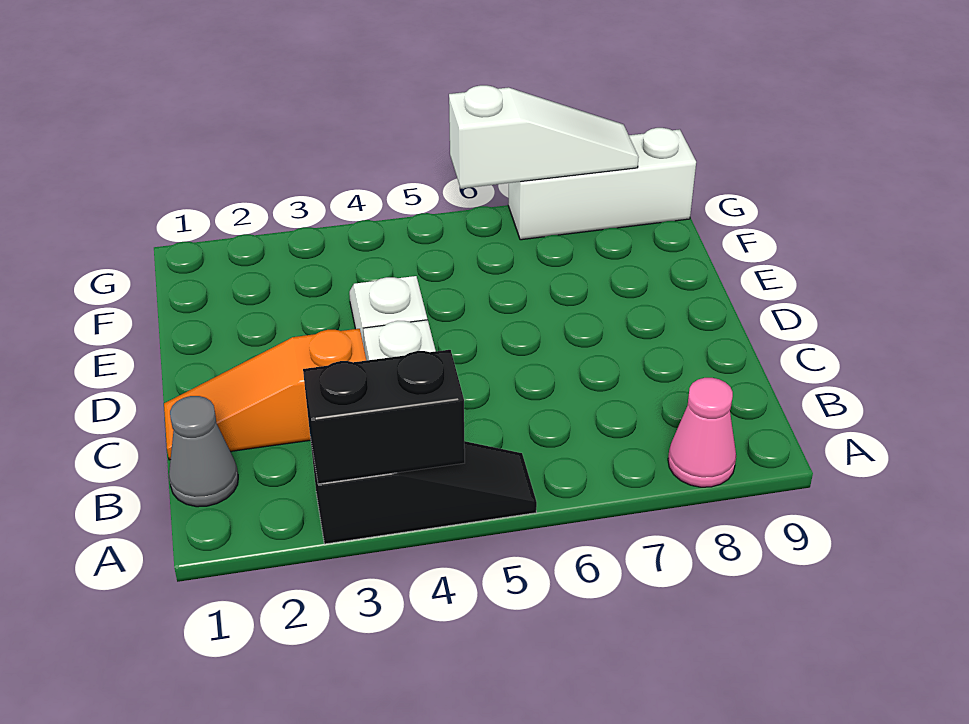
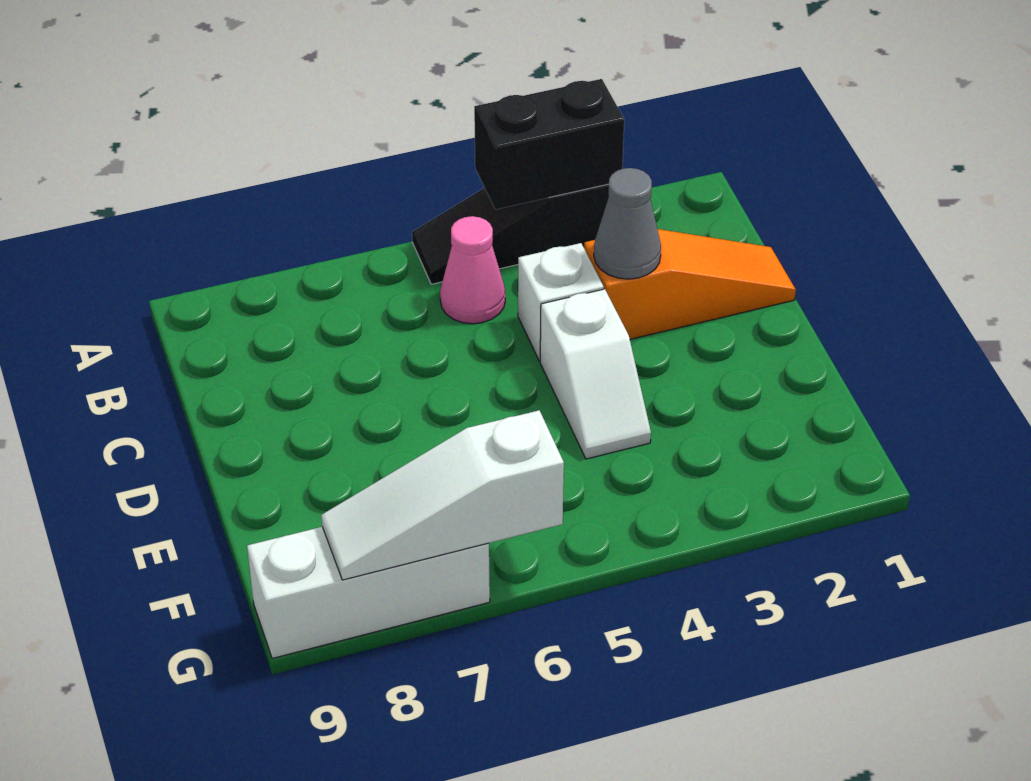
pink 1x1 cone [668,378,736,487] -> pink 1x1 cone moved to [440,216,505,324]
grey 1x1 cone [169,396,238,507] -> grey 1x1 cone moved to [594,168,661,279]

